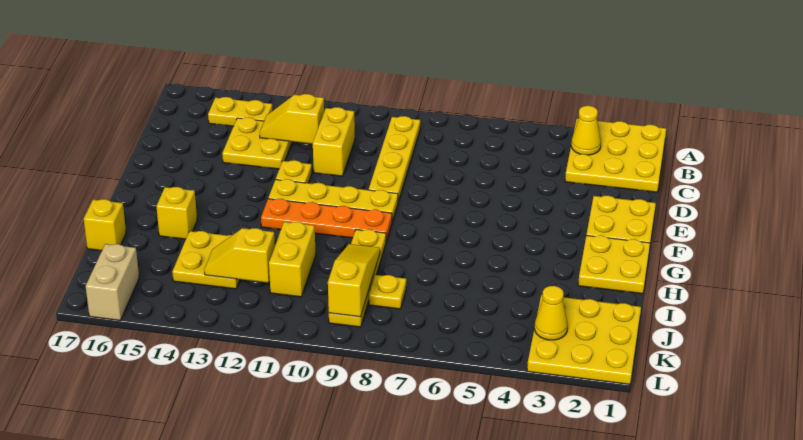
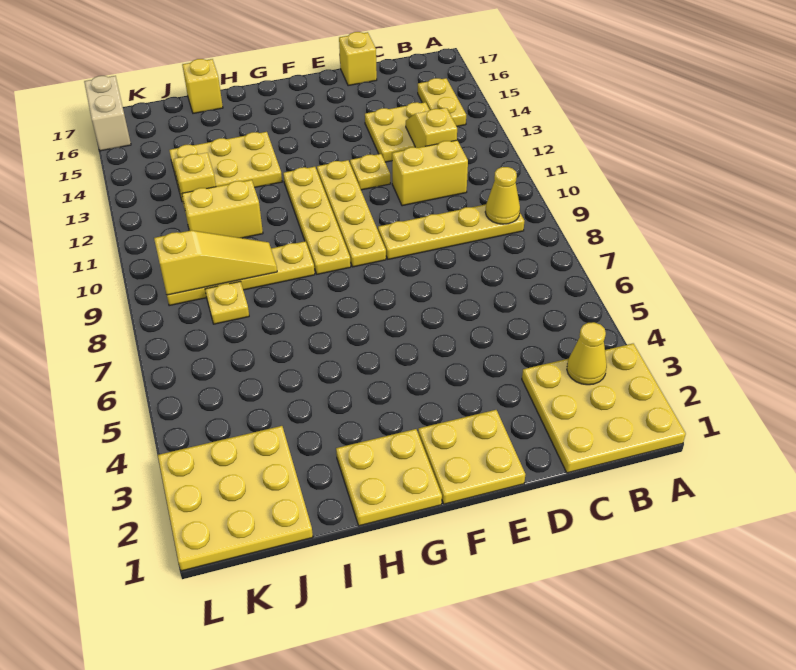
orange 1x4 plate [261,199,392,241] -> yellow 1x4 plate [283,167,351,274]
yellow 1x1 brick [156,187,197,239] -> yellow 1x1 brick moved to [339,32,377,86]
yellow 2x2 plate [172,231,240,289] -> yellow 2x3 plate [169,132,282,200]
yellow 1x1 cone [535,286,568,340] -> yellow 1x1 cone moved to [485,167,520,224]
tan 1x2 brick [86,244,139,320] -> tan 1x2 brick turned to [84,76,131,151]

